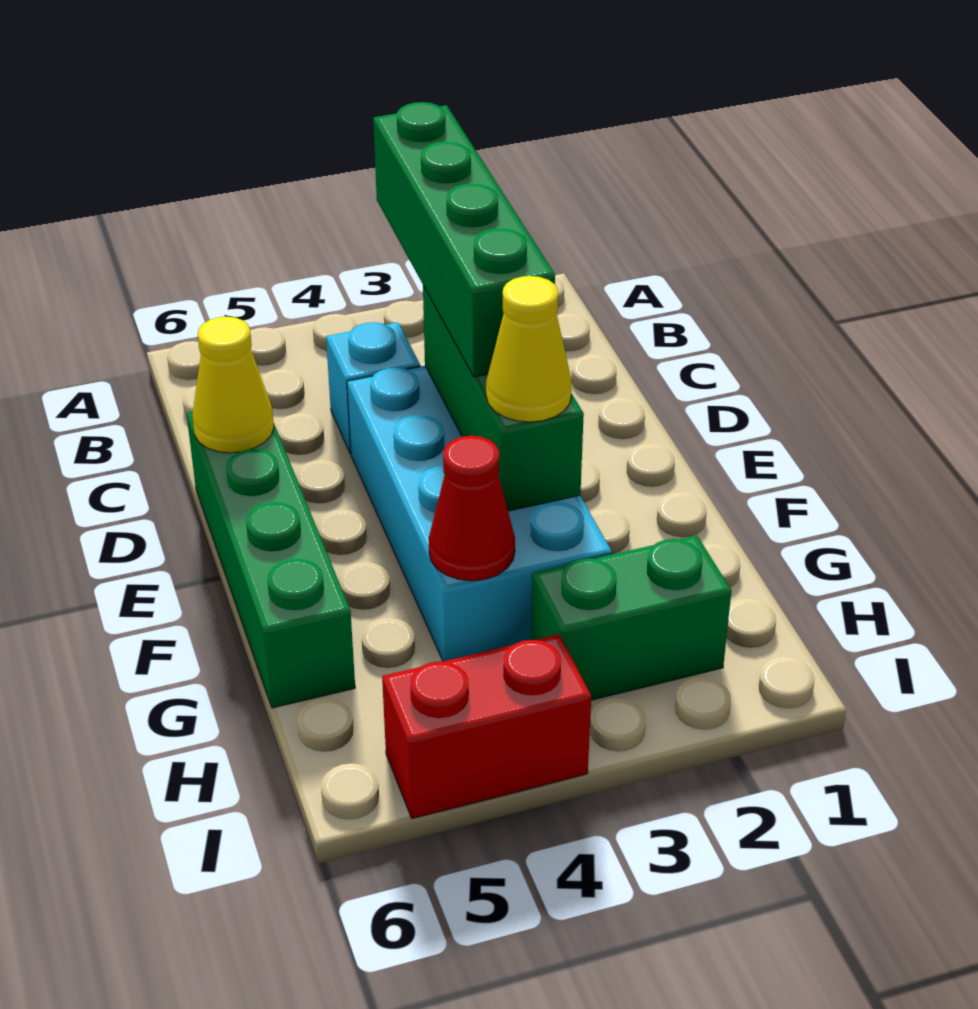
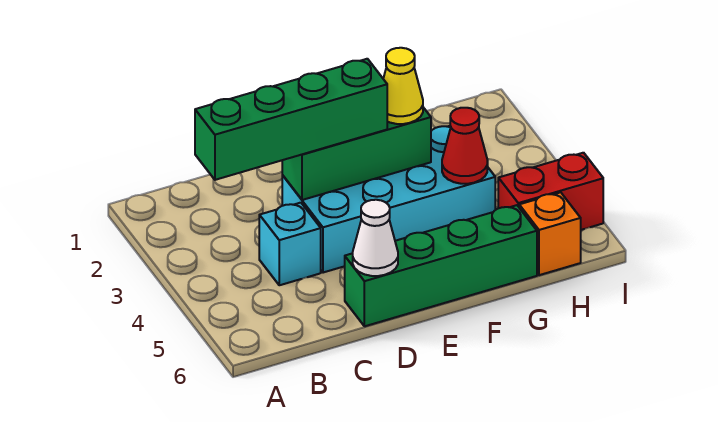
yellow 1x1 cone [192,317,274,453] -> white 1x1 cone [353,200,398,276]
green 1x2 brick [531,535,732,700] -> none
none -> orange 1x1 brick [519,192,581,275]
red 1x2 brick [382,634,591,818] -> red 1x2 brick turned to [498,153,603,230]

